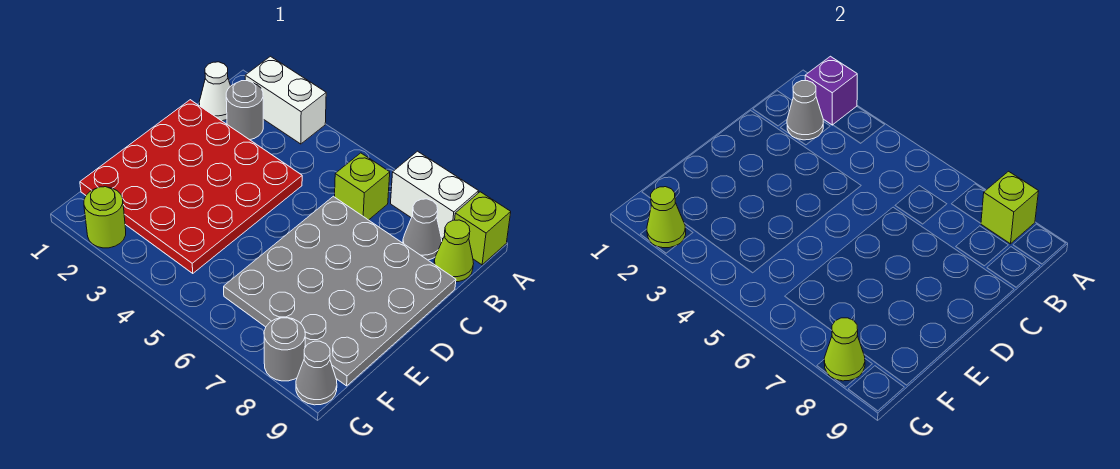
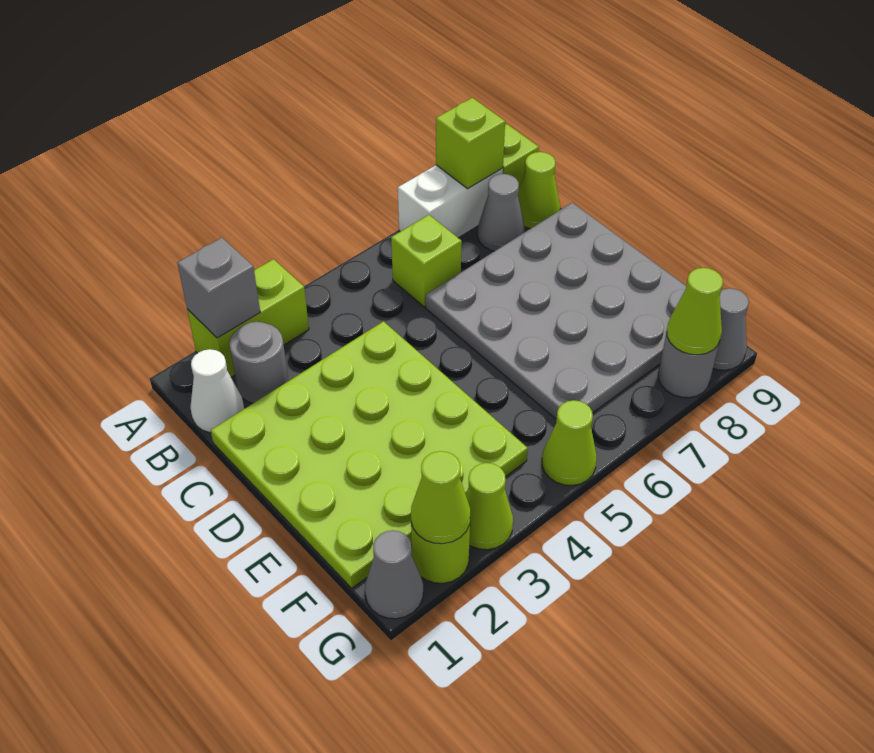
white 1x2 brick [245,56,326,144] -> lime 1x2 brick [187,259,309,377]
purple 1x1 brick [805,56,857,125] -> grey 1x1 brick [177,238,260,338]
grey 1x1 cone [787,81,823,140] -> grey 1x1 cone moved to [365,530,423,619]
red 4x4 plate [80,100,302,273] -> lime 4x4 plate [211,321,528,588]
none -> lime 1x1 cone [466,463,513,550]
none -> lime 1x1 cone [542,400,597,485]

